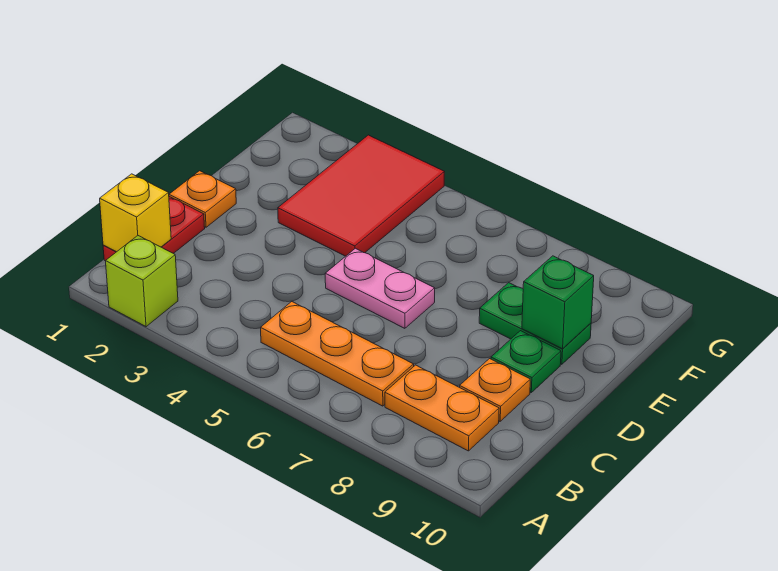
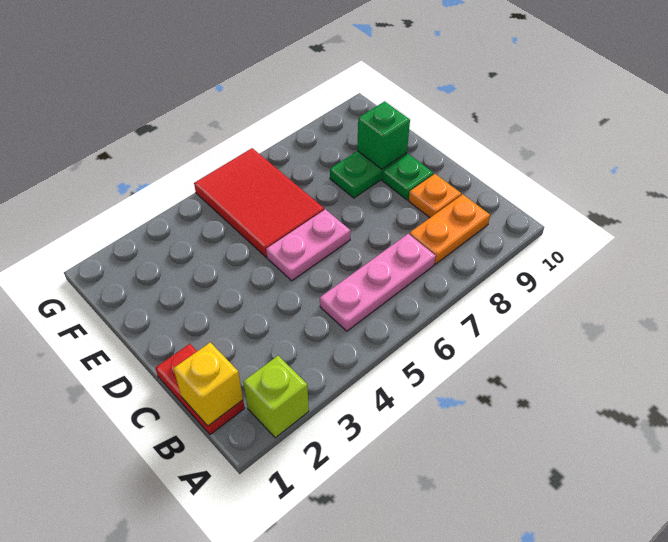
orange 1x3 plate [261,301,414,406] -> pink 1x3 plate [320,234,436,331]
orange 1x1 plate [169,171,236,227] -> none
red 2x3 tile [278,135,444,256] -> red 2x3 tile moved to [194,148,324,257]

